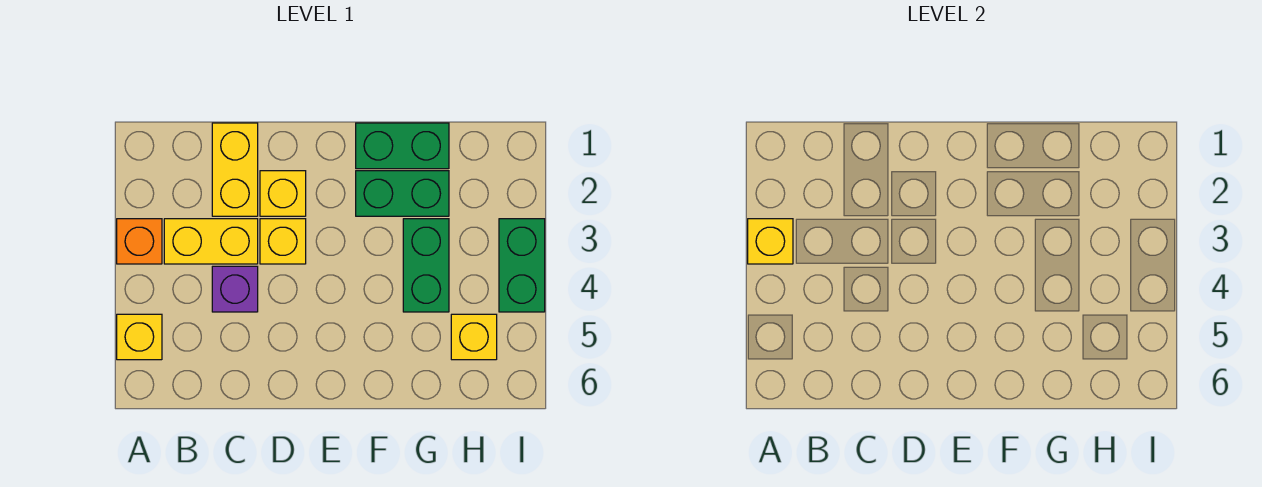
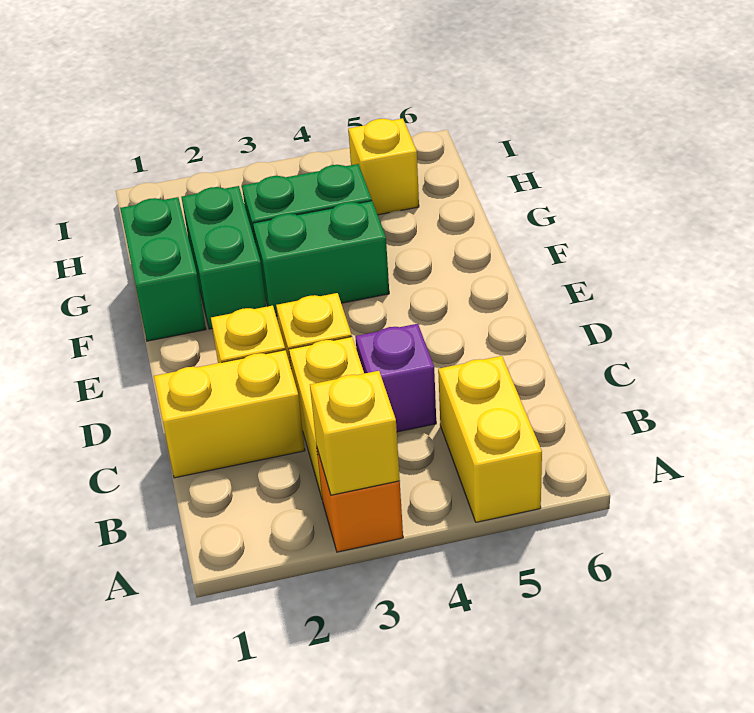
yellow 1x1 brick [117,314,162,360] -> yellow 1x2 brick [438,356,542,522]
green 1x2 brick [499,219,545,312] -> green 1x2 brick moved to [253,201,389,316]

